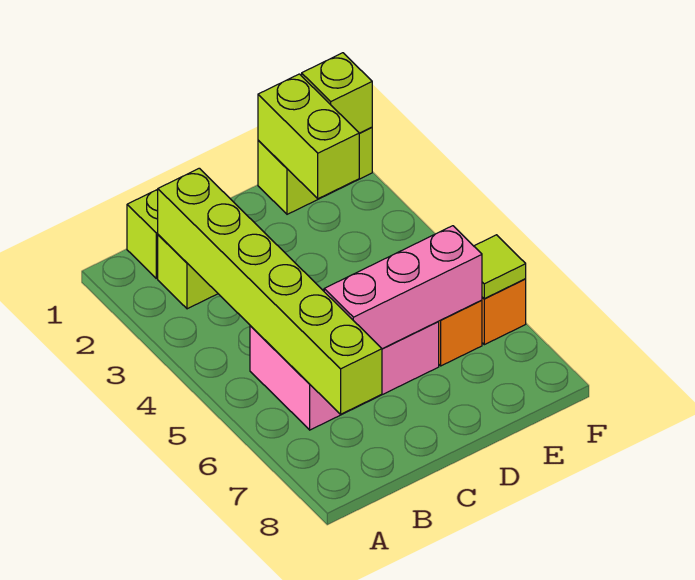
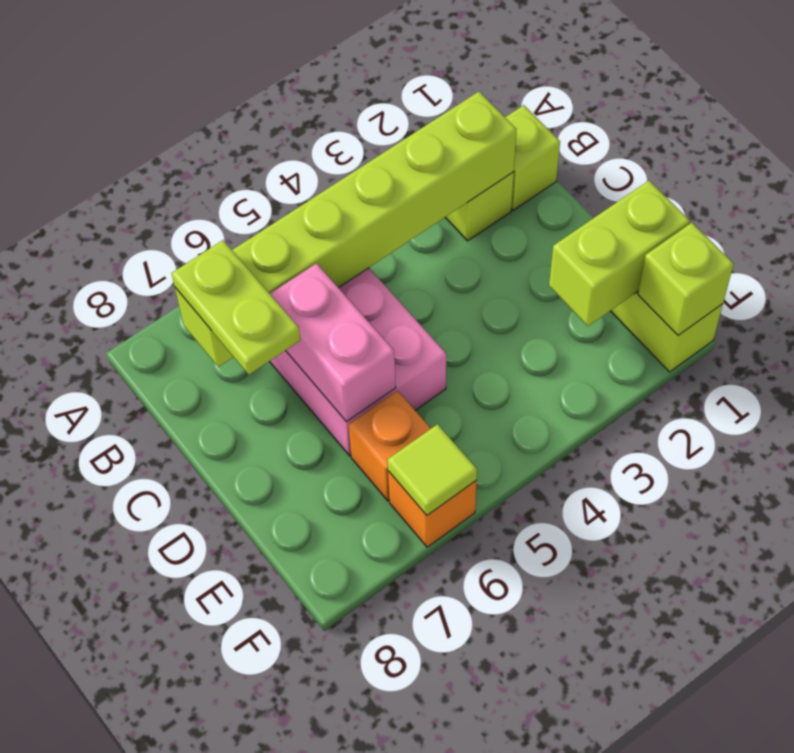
none -> lime 1x2 plate [172,240,300,375]
pink 1x3 brick [324,226,482,349] -> pink 1x2 brick [270,263,396,422]

